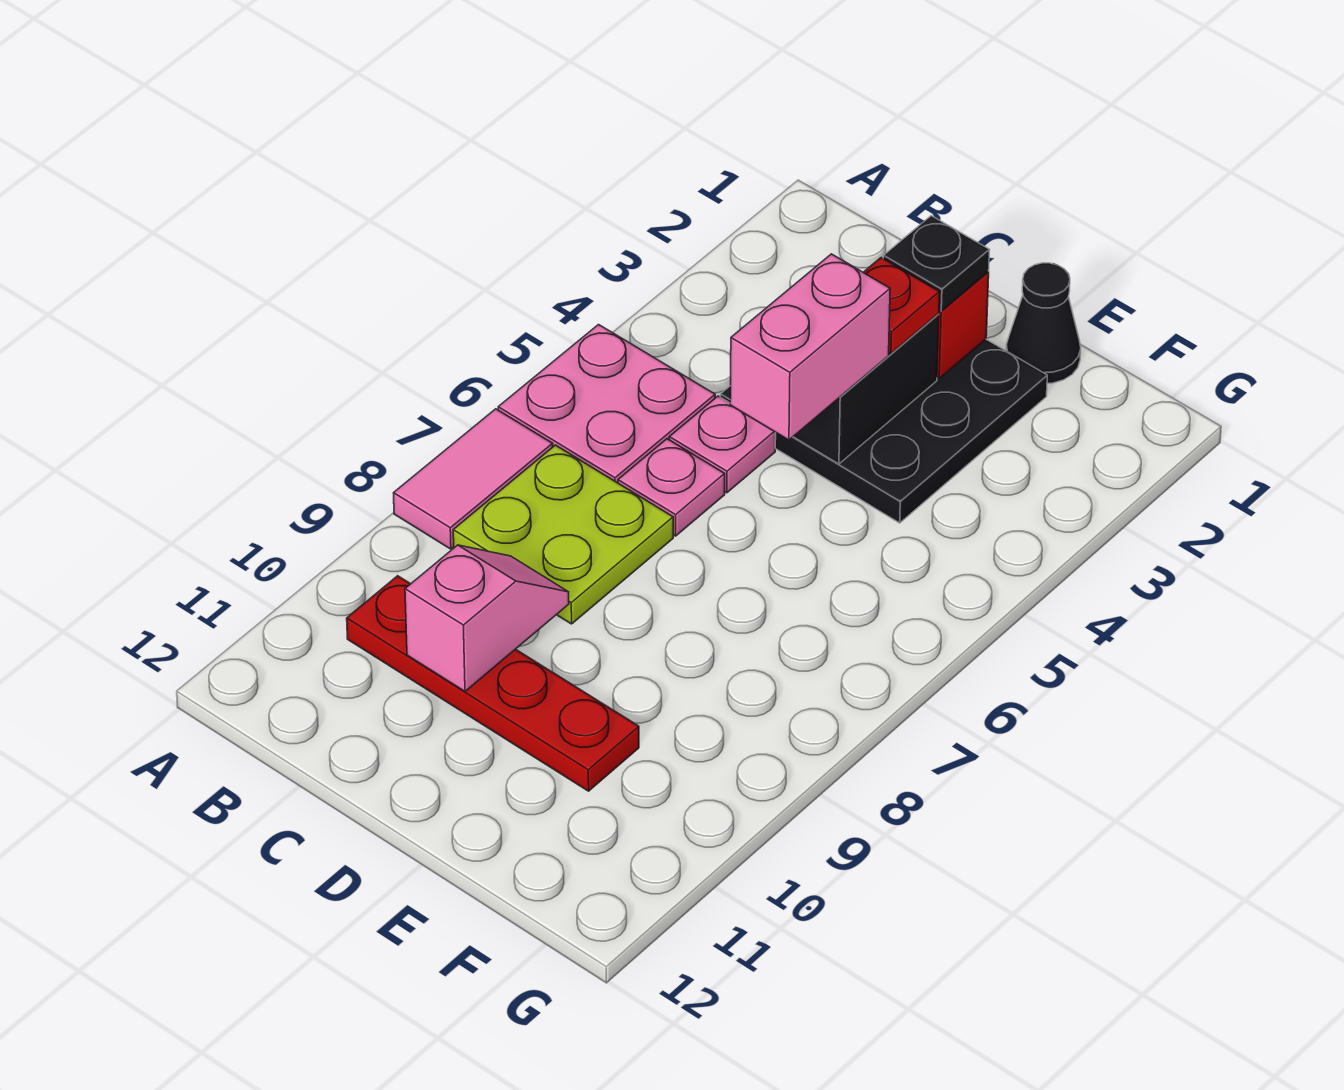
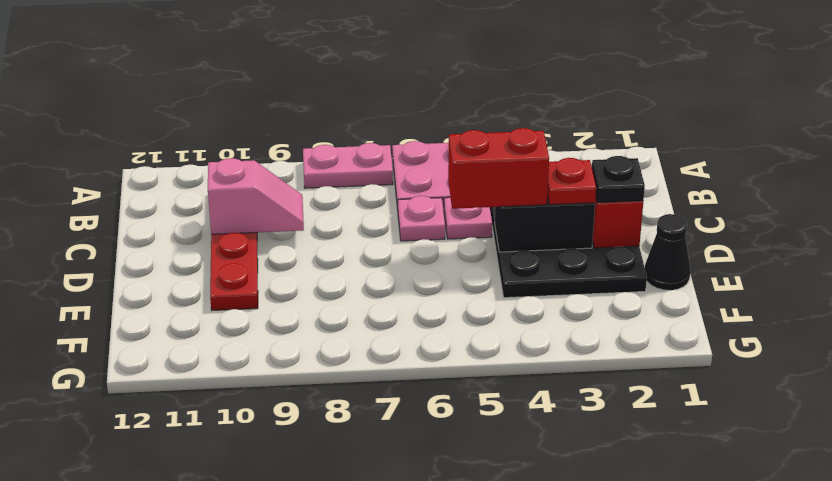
pink 1x2 tile [394,409,553,549] -> pink 1x2 plate [303,143,393,188]
lime 2x2 plate [453,445,673,624] -> none
pink 1x2 brick [730,254,890,440] -> red 1x2 brick [448,128,549,209]

